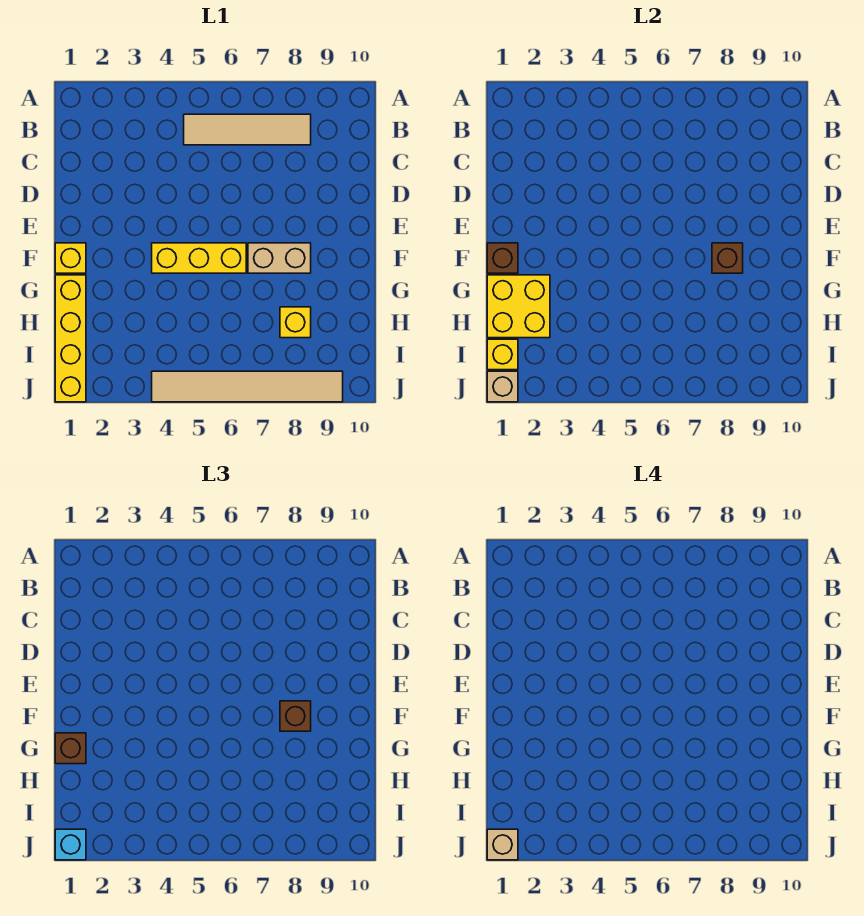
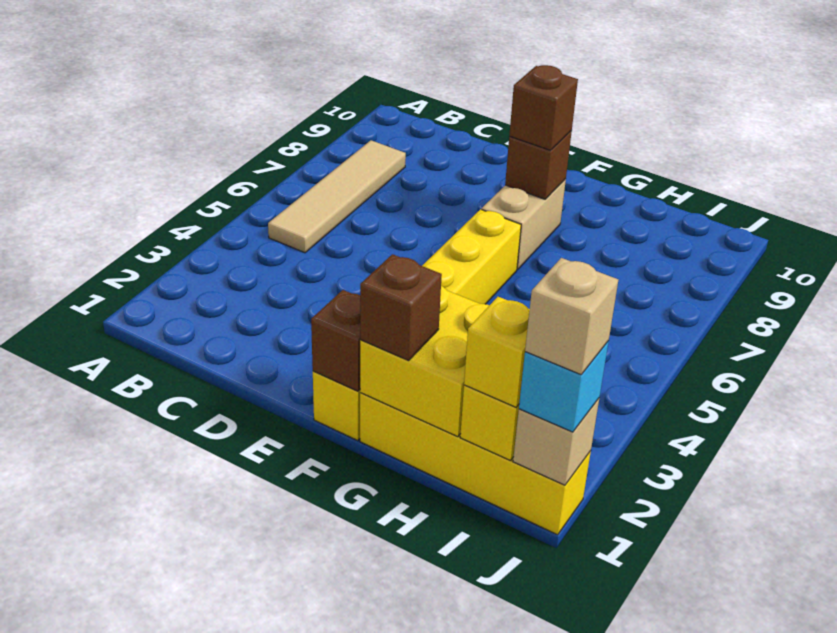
yellow 1x1 brick [280,307,311,338] -> yellow 1x1 brick moved to [464,297,530,407]
tan 1x6 tile [152,371,343,402] -> none

